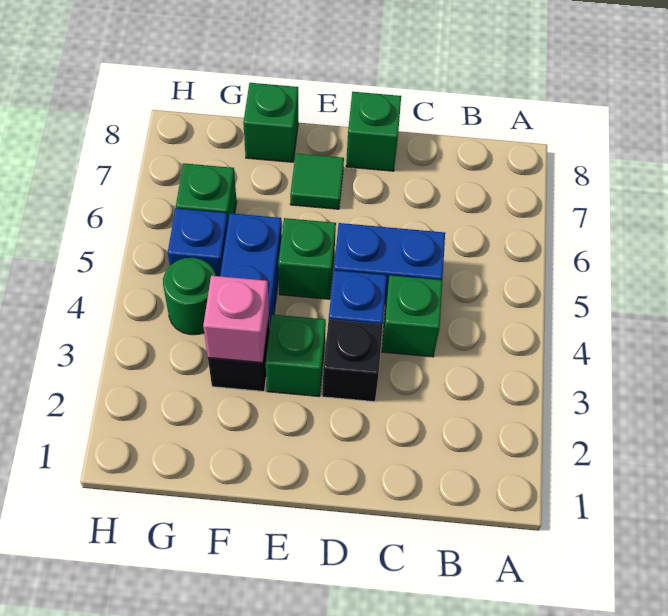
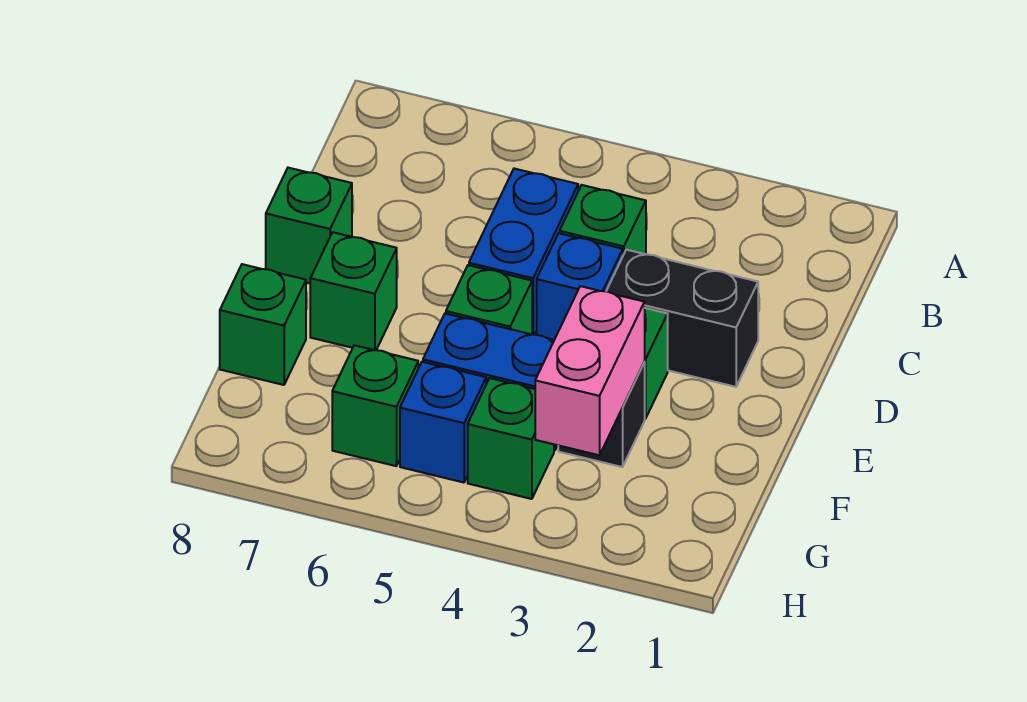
black 1x1 brick [322,320,383,402] -> black 1x2 brick [606,250,758,387]
green 1x1 tile [290,153,344,209] -> green 1x1 brick [310,232,397,350]
pink 1x1 brick [203,276,269,363] -> pink 1x2 brick [535,286,645,455]
green 1x1 round brick [163,258,216,335] -> green 1x1 brick [468,378,554,499]

